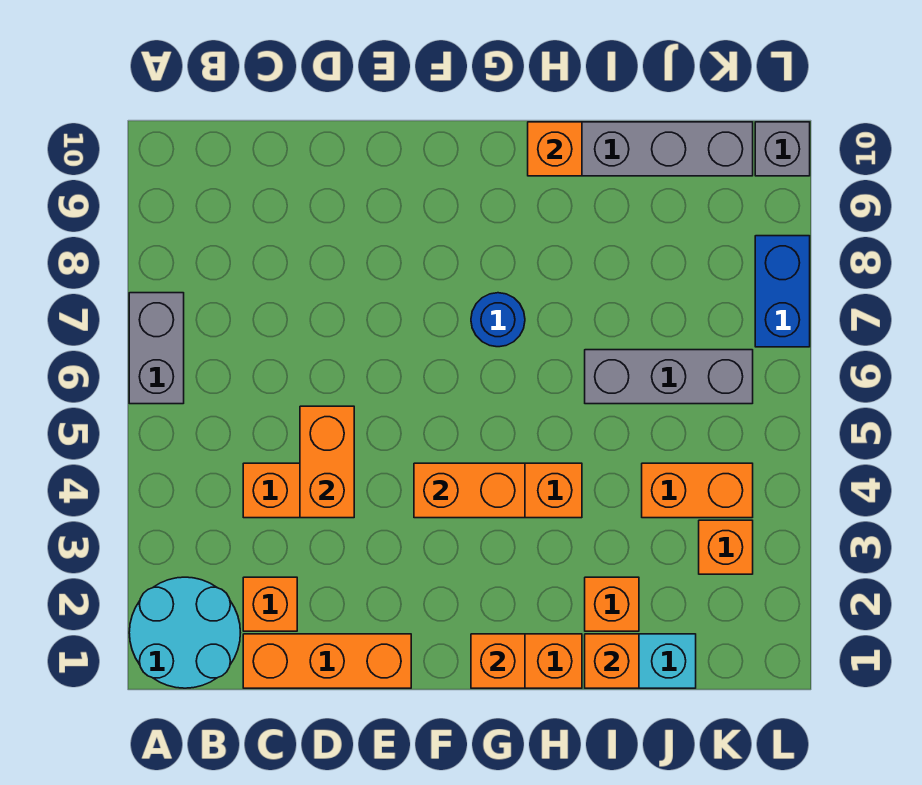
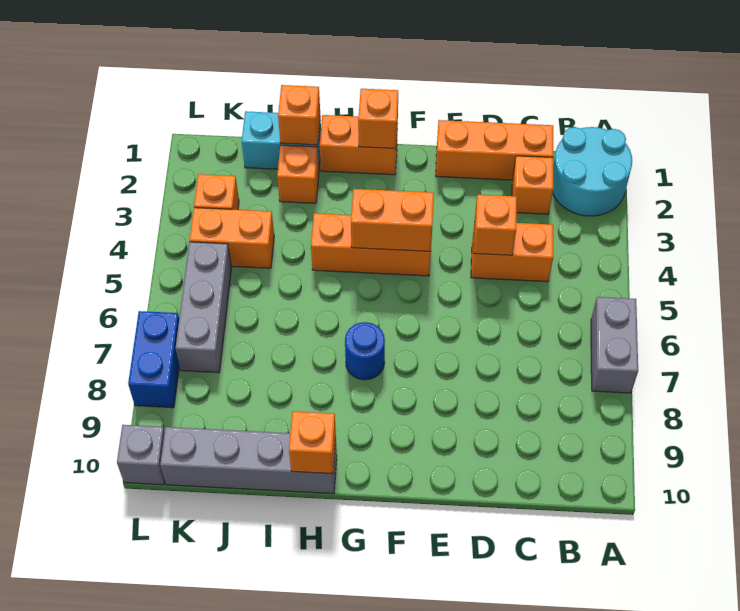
orange 1x2 brick [300,406,354,518] -> orange 1x1 brick [474,195,517,255]
grey 1x3 brick [585,350,753,404] -> grey 1x3 brick turned to [176,242,231,373]

